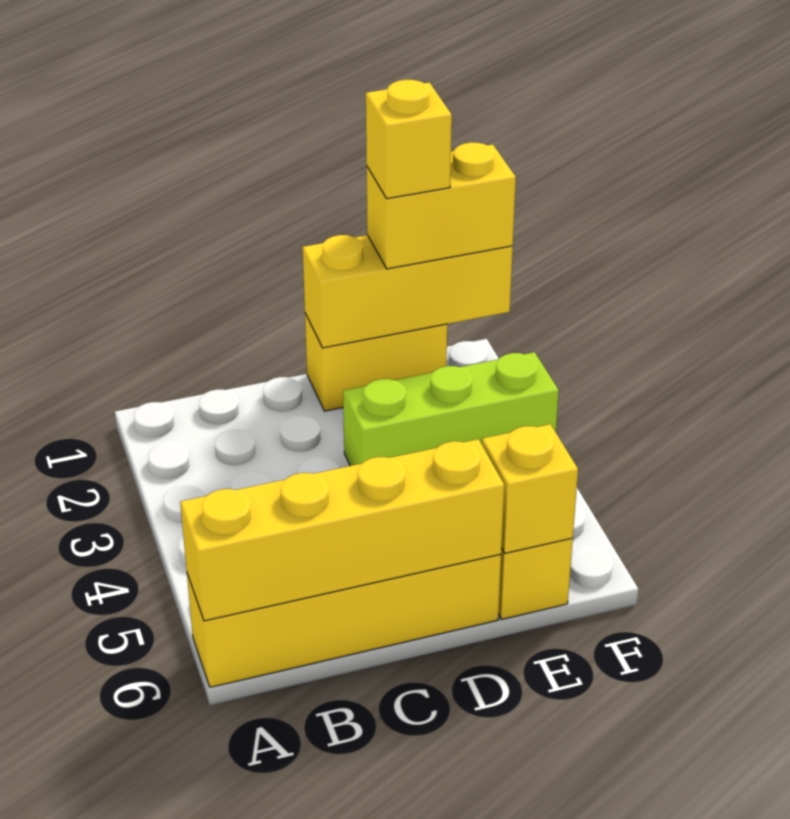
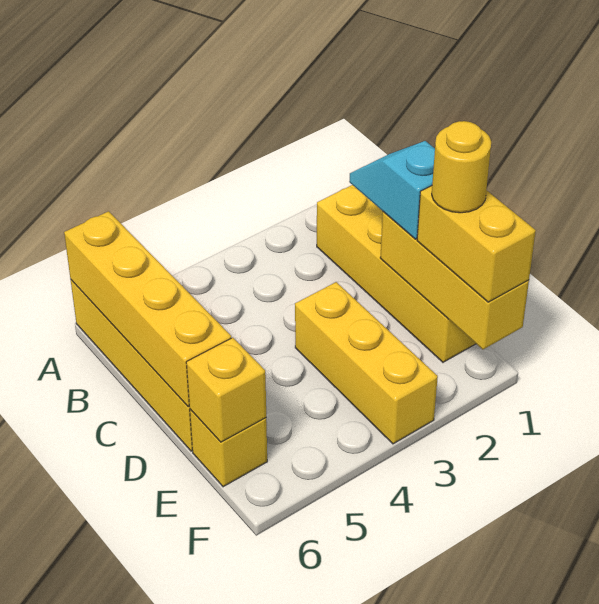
none -> cyan 1x2 slope [349,141,435,239]
yellow 1x2 brick [305,314,447,411] -> yellow 1x4 brick [317,185,476,362]
lime 1x3 brick [343,352,559,466] -> yellow 1x3 brick [295,282,438,444]
yellow 1x1 brick [366,80,452,199] -> yellow 1x1 round brick [432,121,491,213]

